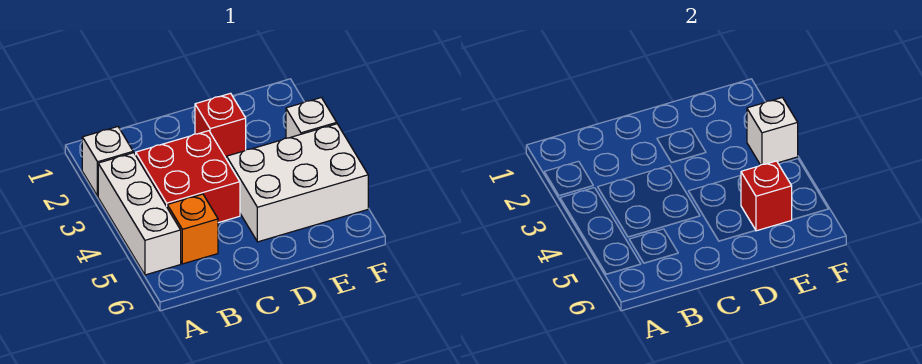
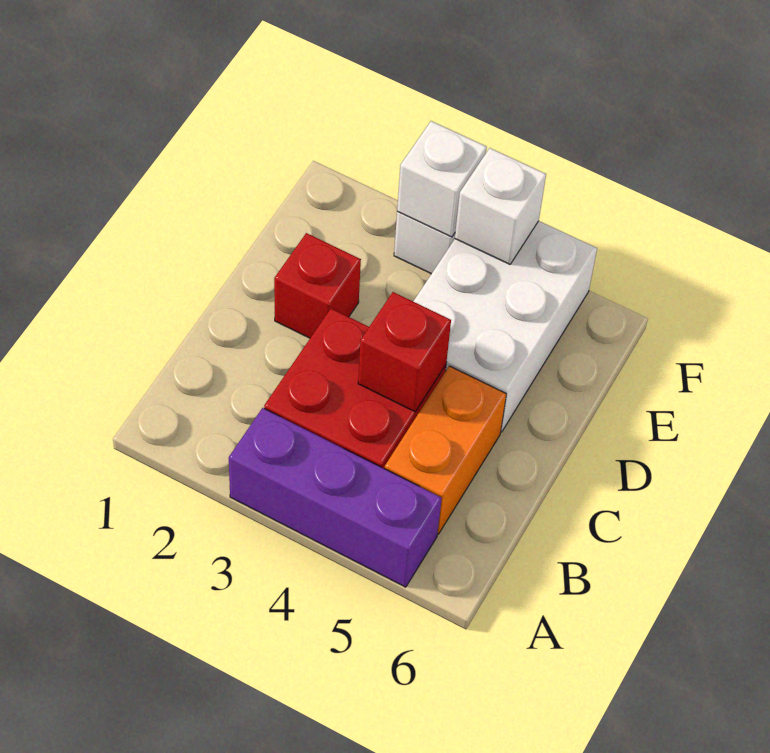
white 1x1 brick [82,127,133,196] -> white 1x1 brick moved to [455,148,546,264]
white 1x3 brick [98,153,181,275] -> purple 1x3 brick [229,408,442,587]
orange 1x1 brick [167,194,218,264] -> orange 1x2 brick [385,366,506,534]
red 1x1 brick [741,161,792,231] -> red 1x1 brick moved to [358,292,451,412]

